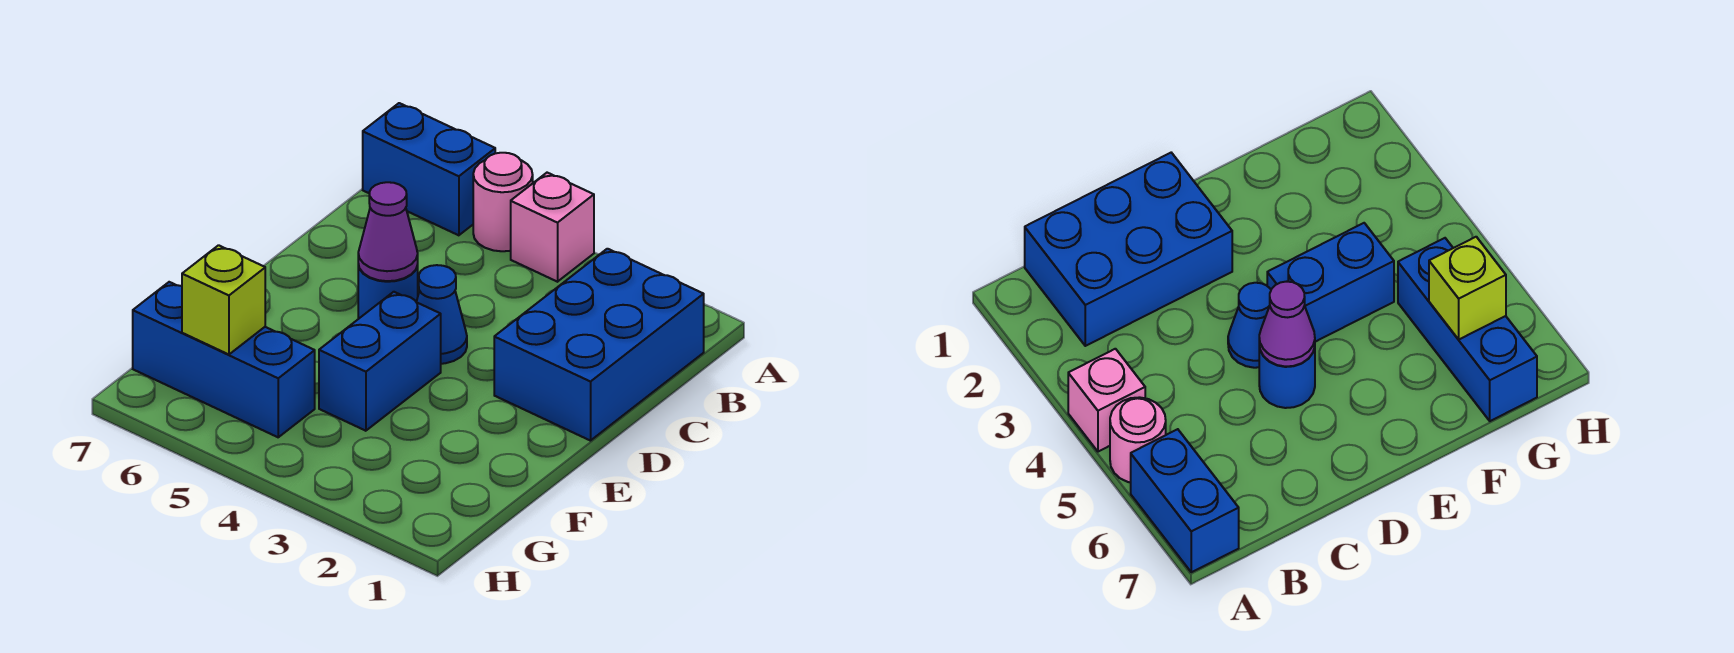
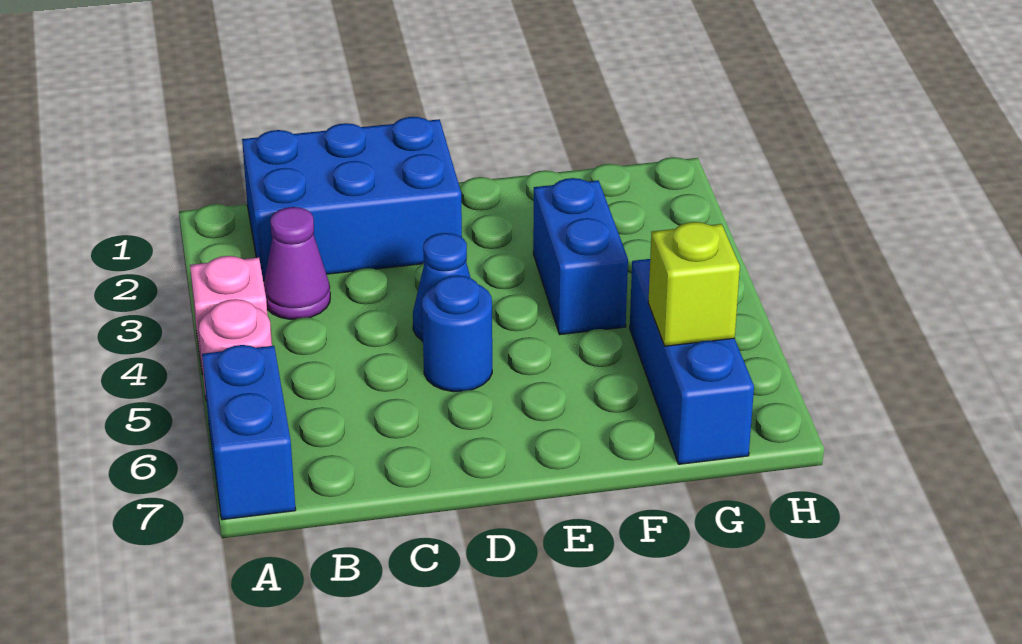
purple 1x1 cone [358,182,418,281] -> purple 1x1 cone moved to [264,207,330,320]
blue 1x2 brick [319,292,441,431] -> blue 1x2 brick turned to [533,178,628,335]

